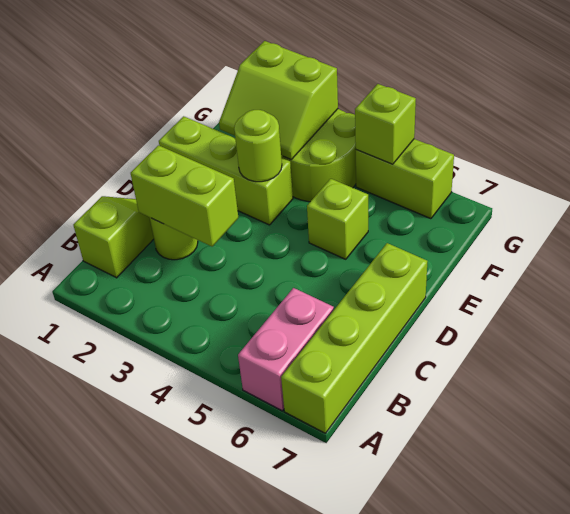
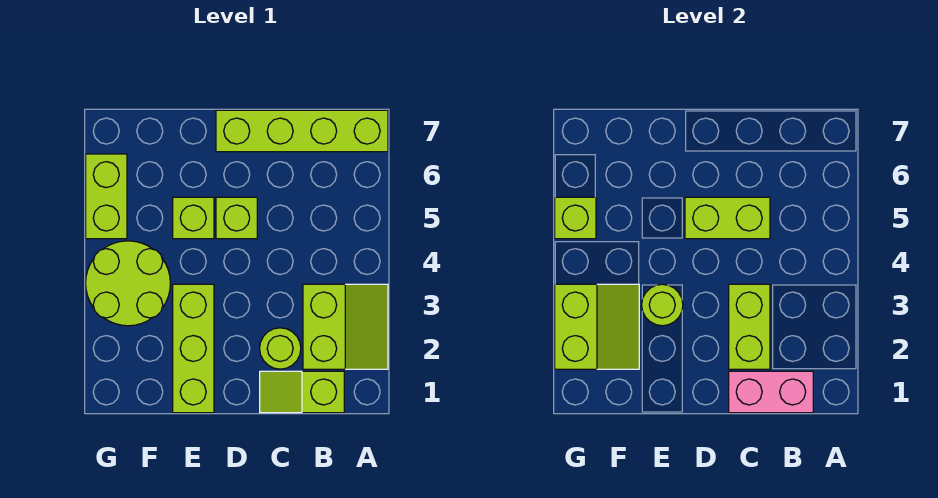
none -> lime 2x2 slope [303,284,388,369]
pink 1x2 brick [238,288,334,411] -> pink 1x2 brick moved to [729,371,813,413]
none -> lime 1x2 brick [685,197,770,239]
none -> lime 1x1 brick [216,197,257,239]

